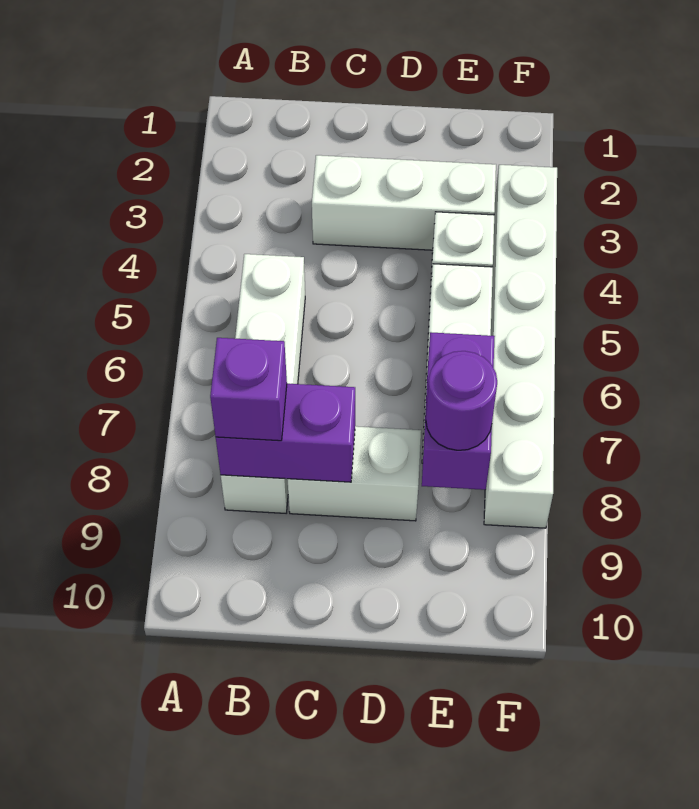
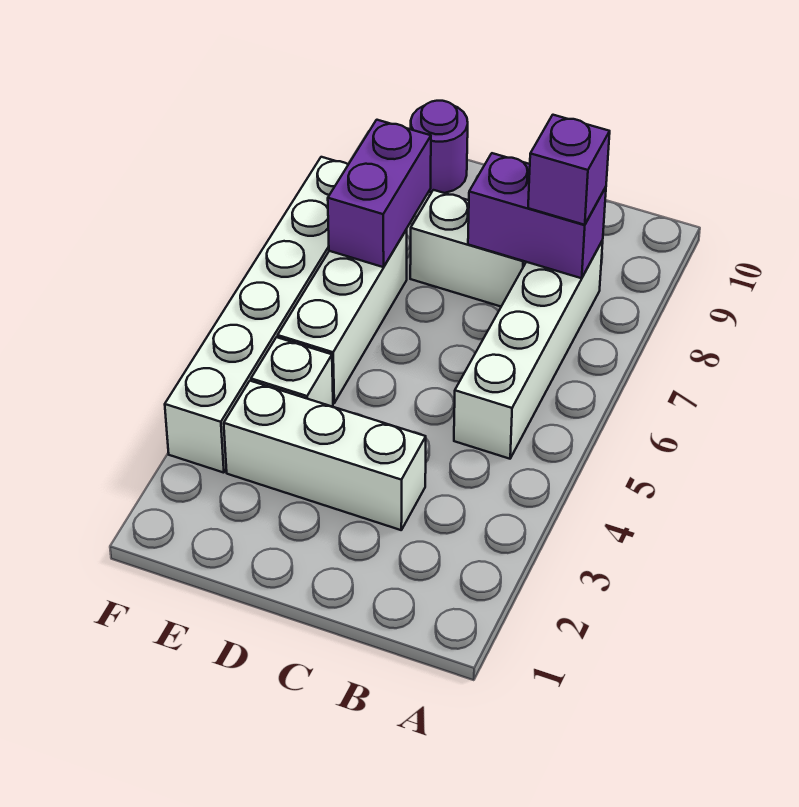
purple 1x1 round brick [426,351,497,450] -> purple 1x1 round brick moved to [411,101,468,193]

